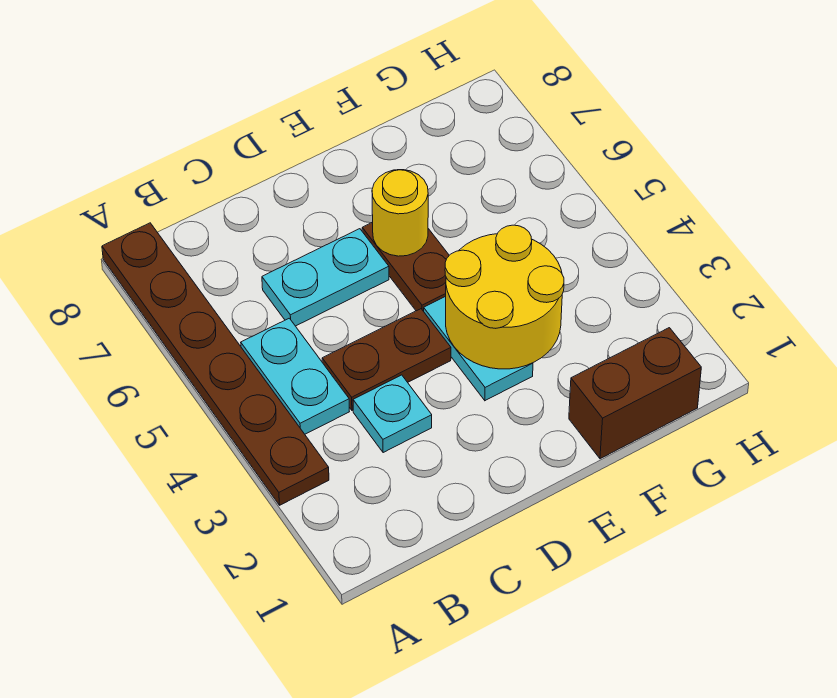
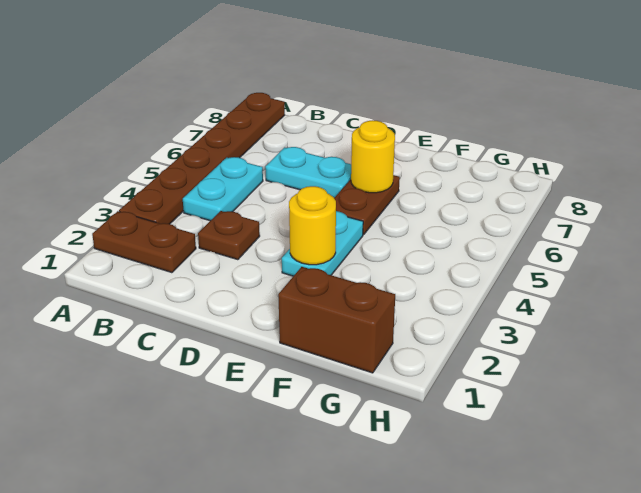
cyan 1x1 plate [353,375,432,453] -> brown 1x1 plate [198,211,260,260]
brown 1x2 plate [322,309,451,410] -> brown 1x2 plate moved to [92,211,196,273]
yellow 2x2 round brick [445,225,564,369] -> yellow 1x1 round brick [289,186,336,265]

